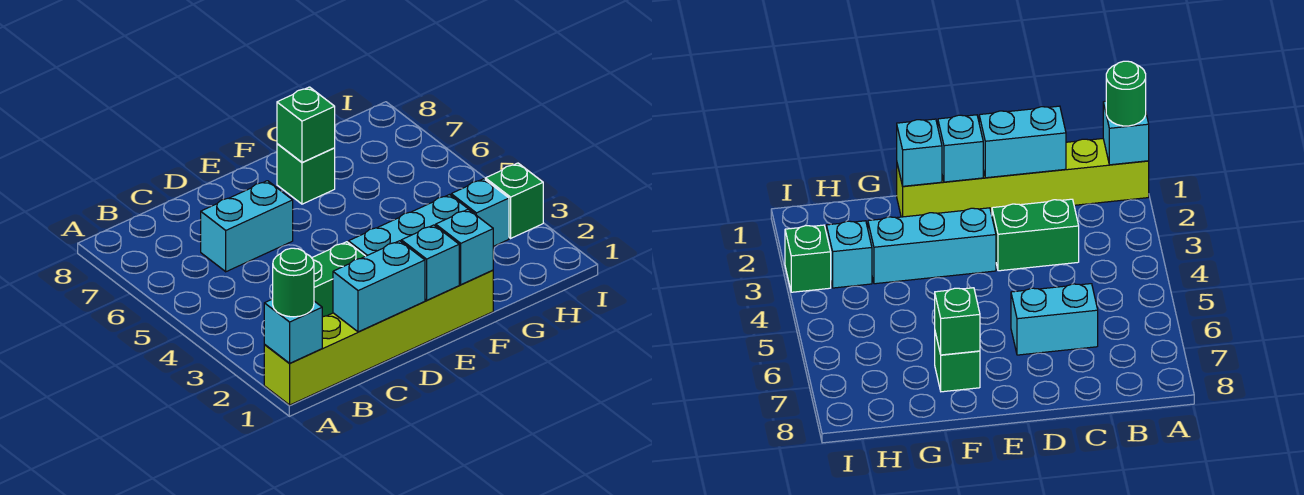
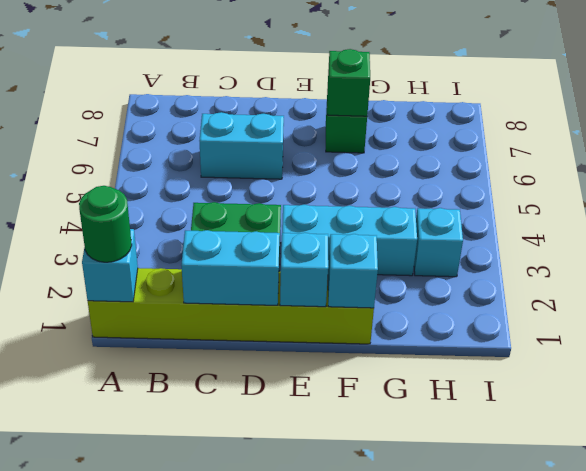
green 1x1 brick [485,163,543,238] -> none

